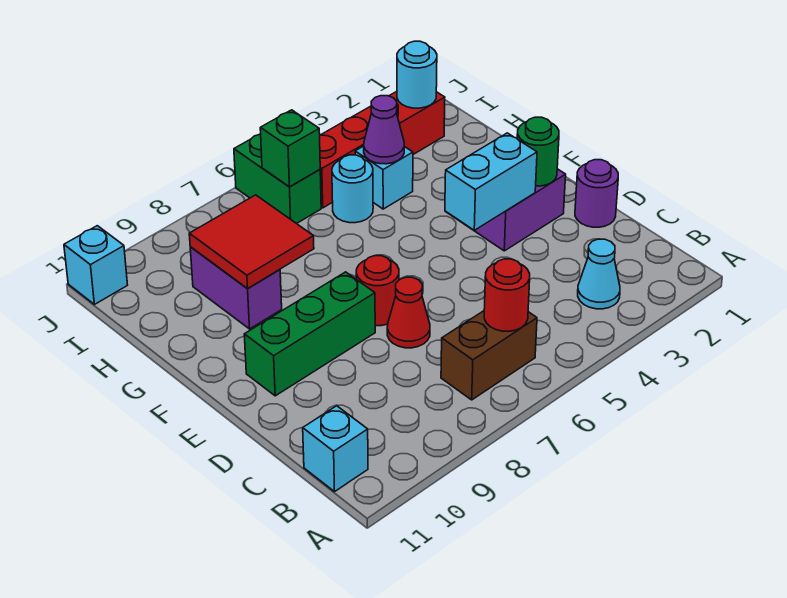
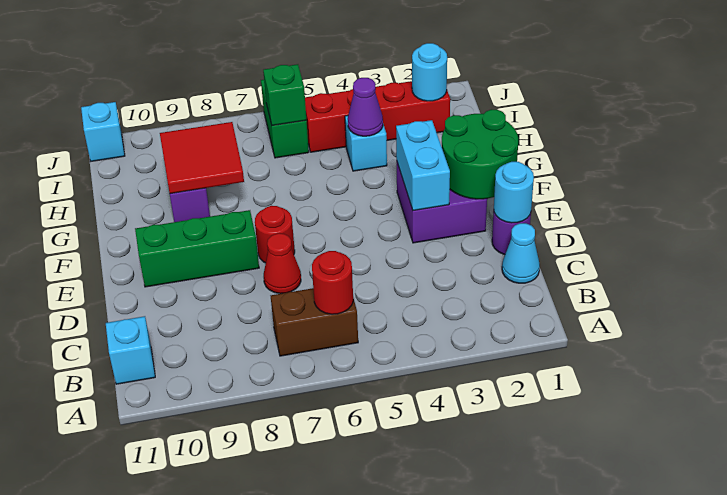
cyan 1x1 cone [578,239,620,309] -> cyan 1x1 cone moved to [502,223,540,283]
green 1x1 round brick [517,117,559,186] -> green 2x2 round brick [442,109,518,199]
cyan 1x2 brick [445,133,537,230] -> cyan 1x2 brick turned to [396,120,450,211]
cyan 1x1 round brick [332,155,373,223] -> cyan 1x1 round brick moved to [494,162,534,223]

